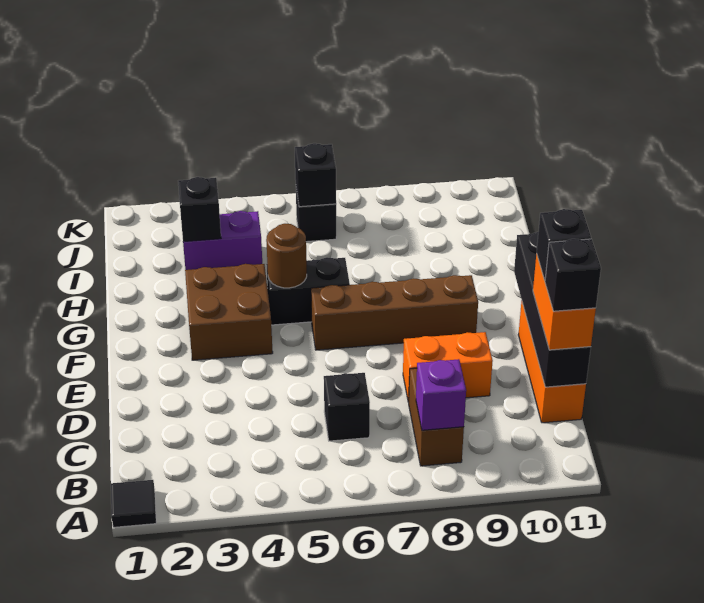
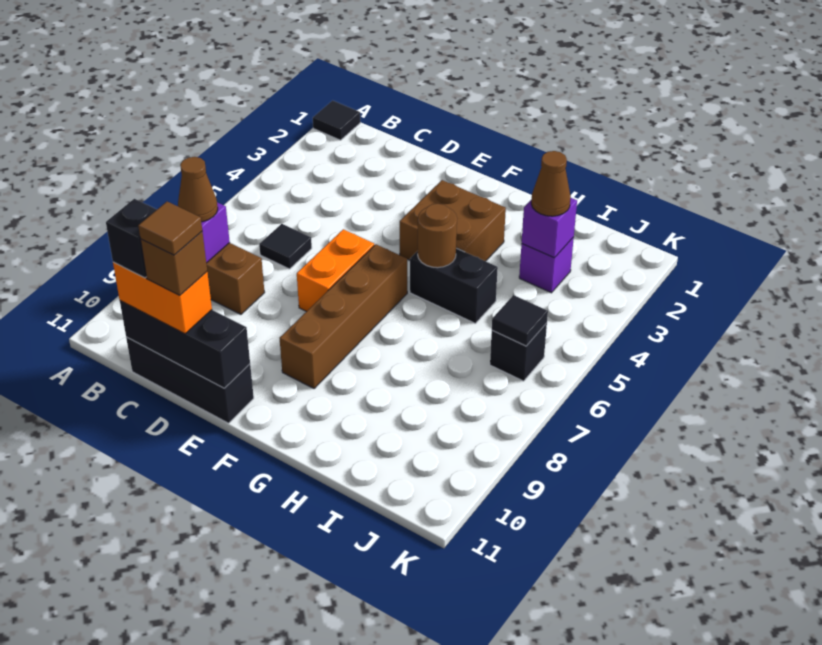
none -> brown 1x1 cone [178,157,218,222]
black 1x1 brick [324,373,370,441] -> black 1x1 tile [259,224,312,269]
orange 1x3 brick [518,301,586,423] -> black 1x3 brick [126,337,254,423]
black 1x4 brick [514,232,591,387] -> black 1x3 brick [120,301,250,388]
orange 1x2 brick [403,332,493,402] -> orange 1x2 brick moved to [297,229,374,312]
black 1x1 brick [537,209,591,280] -> brown 1x1 brick [141,231,207,295]
none -> brown 1x1 tile [138,202,202,255]
black 1x2 brick [266,257,350,325] -> black 1x2 brick turned to [410,248,498,323]
purple 1x2 brick [183,211,262,270] -> purple 1x1 brick [519,237,574,293]
black 1x1 brick [178,177,221,242] -> purple 1x1 brick [522,198,577,258]
none -> brown 1x1 cone [531,151,571,216]
black 1x1 brick [295,143,336,207] -> black 1x1 tile [492,295,548,346]

